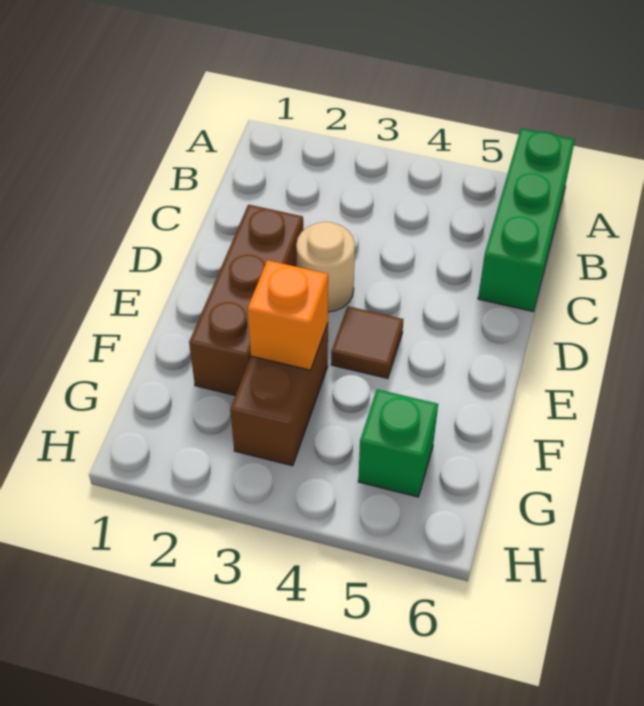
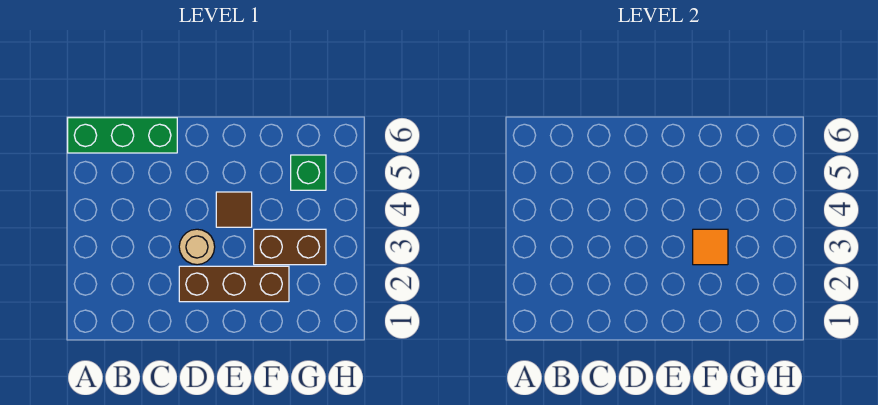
orange 1x1 brick [248,260,328,370] -> orange 1x1 tile [693,229,728,265]

